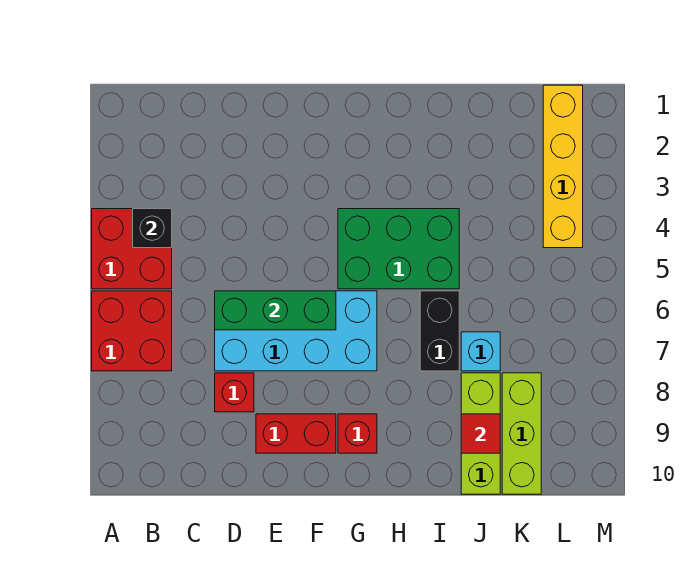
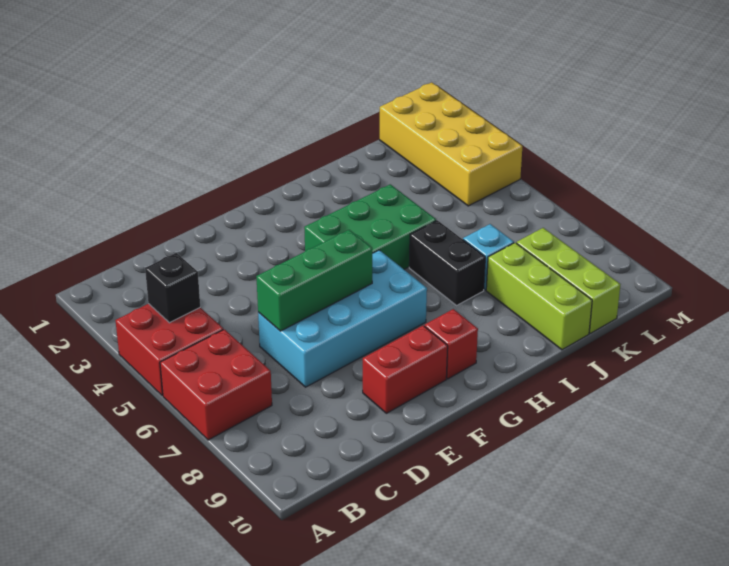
red 1x1 brick [215,373,254,412] -> none
red 1x1 tile [461,414,500,453] -> none
yellow 1x4 brick [543,85,583,248] -> yellow 2x4 brick [380,82,522,206]

